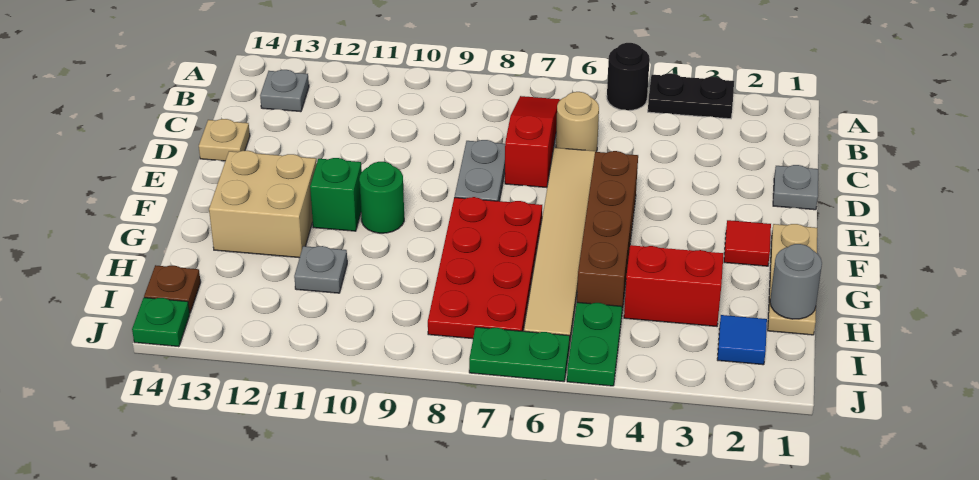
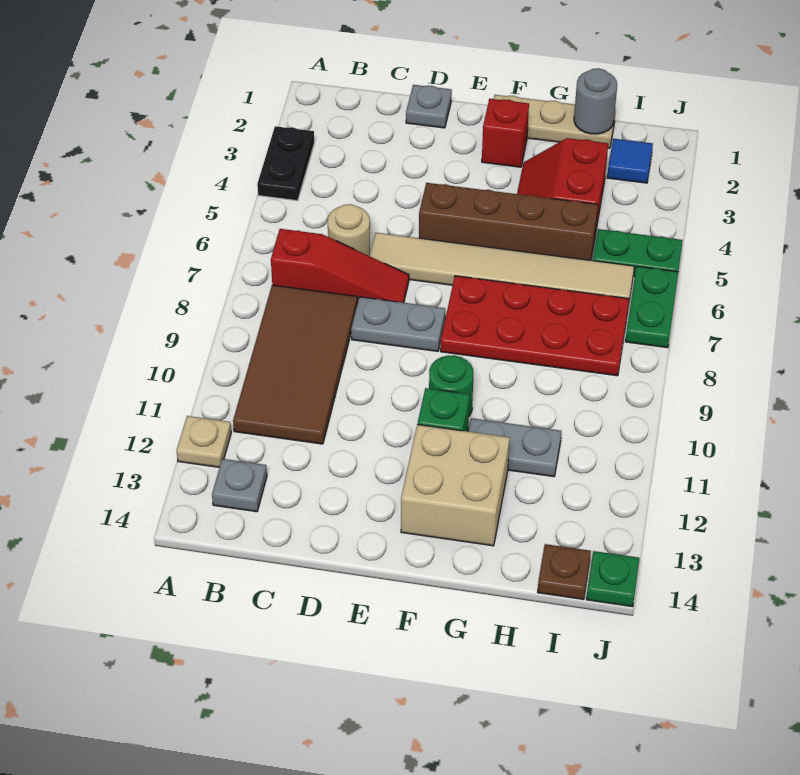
black 1x1 round brick [607,43,650,110] -> none
red 1x3 slope [505,96,560,188] -> red 1x3 slope turned to [271,229,409,304]
none -> brown 2x4 tile [233,285,357,444]
tan 1x1 plate [199,119,250,161] -> tan 1x1 plate moved to [177,416,231,467]
red 1x1 tile [724,220,771,266] -> red 1x1 brick [482,99,529,167]
grey 1x1 plate [294,246,347,293] -> grey 1x2 plate [468,418,561,477]

